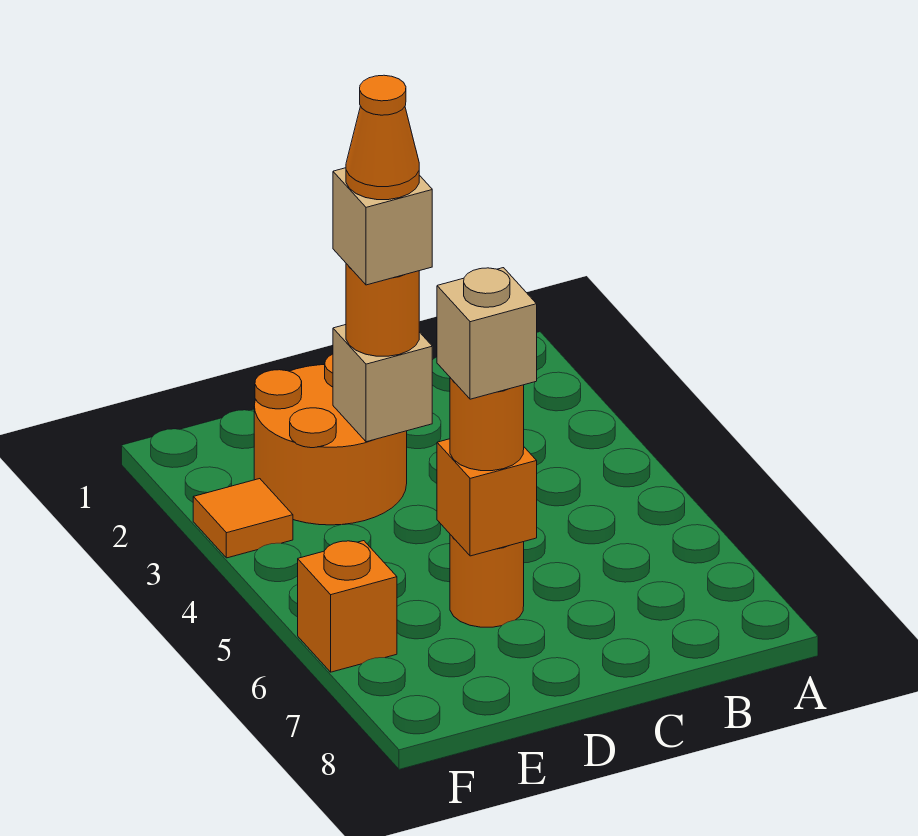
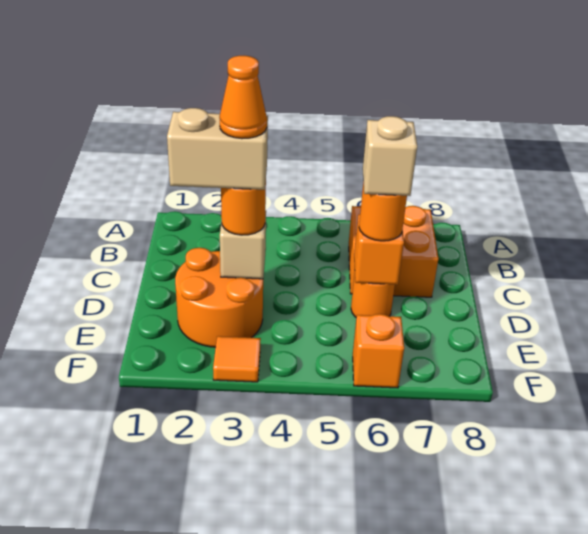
none -> orange 2x2 brick [349,206,438,297]
tan 1x1 brick [333,168,432,285] -> tan 1x2 brick [167,108,268,190]

